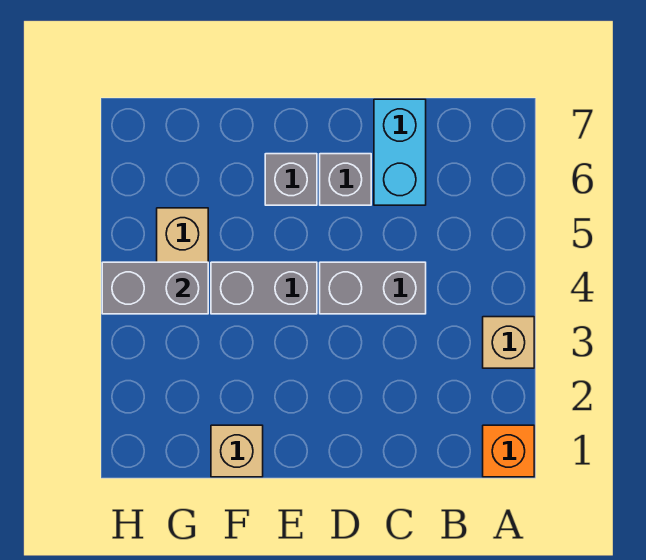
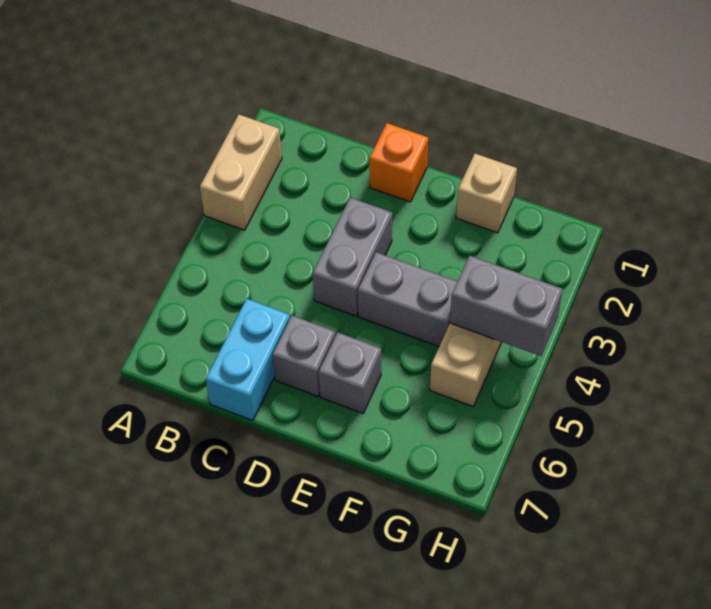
orange 1x1 brick [483,425,534,477] -> orange 1x1 brick moved to [369,123,428,202]
tan 1x1 brick [483,317,534,368] -> tan 1x2 brick [200,115,282,230]
grey 1x2 brick [320,262,426,314] -> grey 1x2 brick turned to [313,198,392,316]

